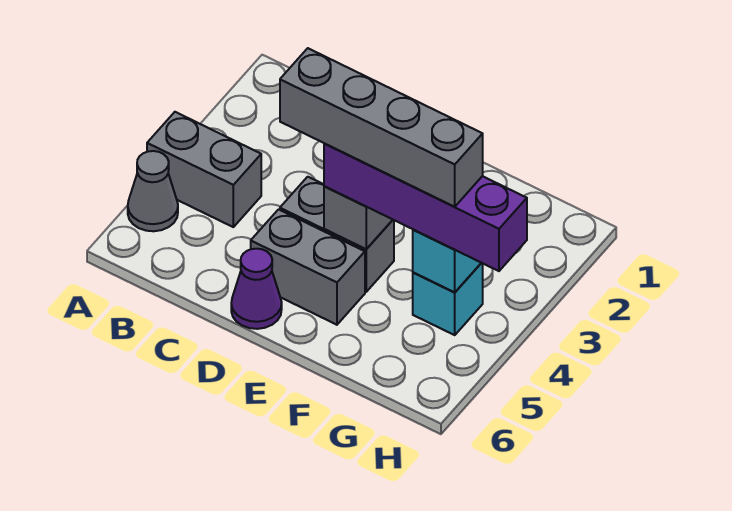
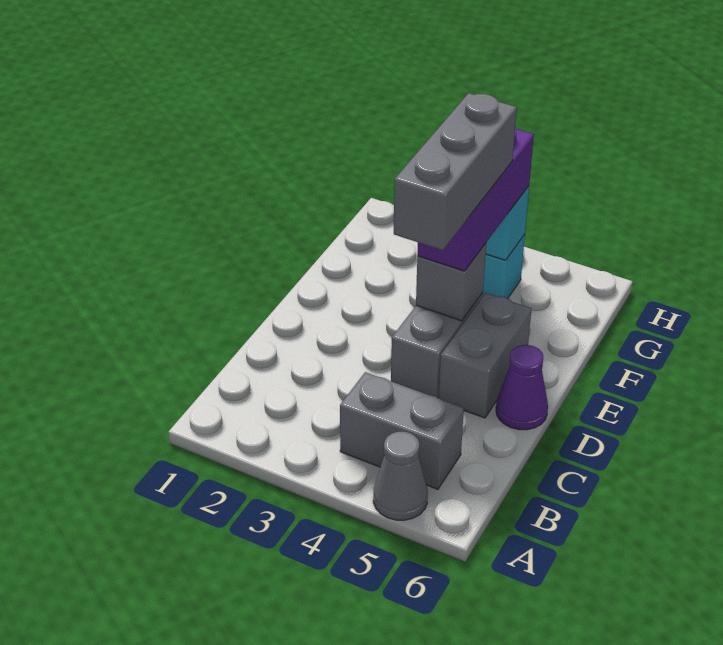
grey 1x2 brick [147,112,261,227] -> grey 1x2 brick turned to [340,372,464,489]
grey 1x4 brick [280,48,483,207] -> grey 1x3 brick [394,93,517,250]
purple 1x4 brick [324,144,527,271] -> purple 1x3 brick [417,127,534,271]

